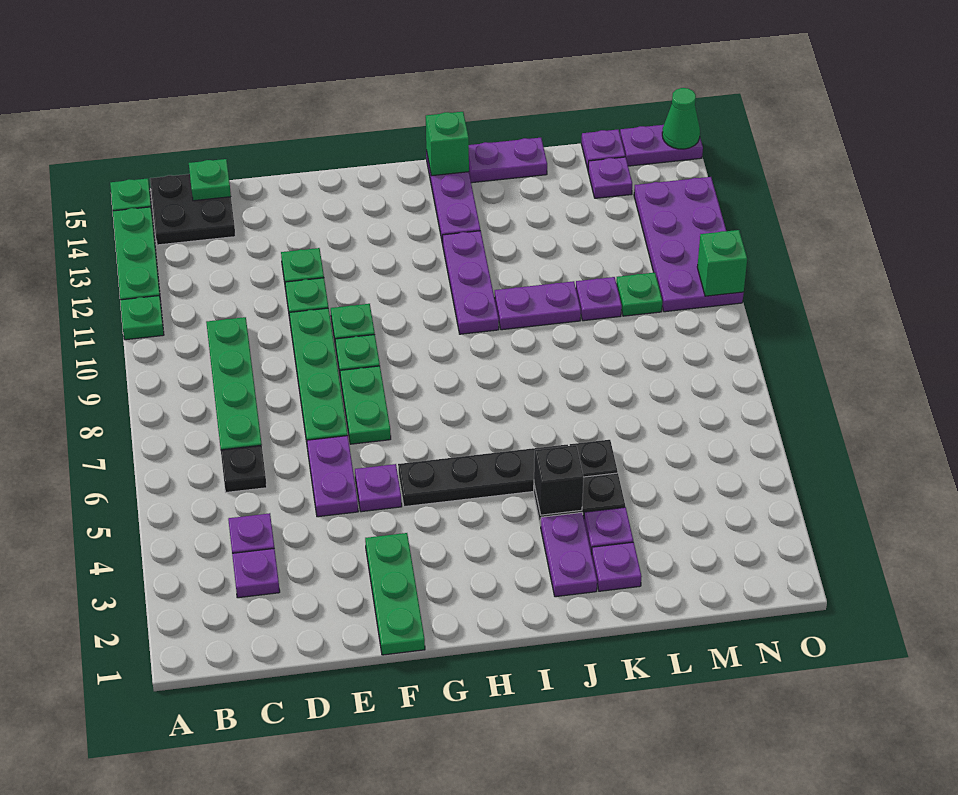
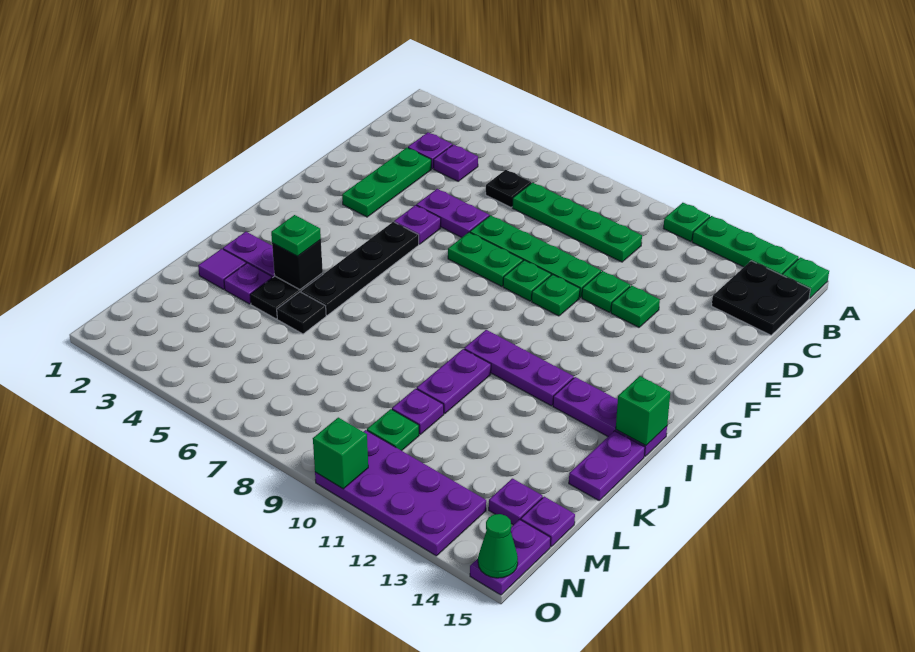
green 1x1 plate [189,159,231,201] -> green 1x1 plate moved to [271,215,321,256]
green 1x3 plate [365,533,425,655] -> green 1x3 plate turned to [342,148,431,217]
purple 1x1 plate [592,542,642,591] -> purple 1x1 tile [198,249,246,289]

